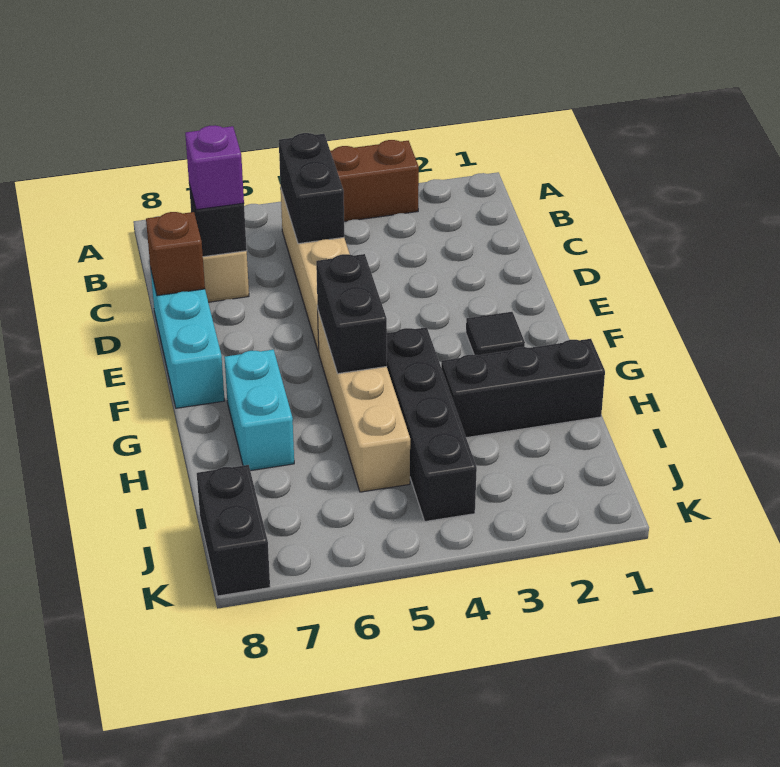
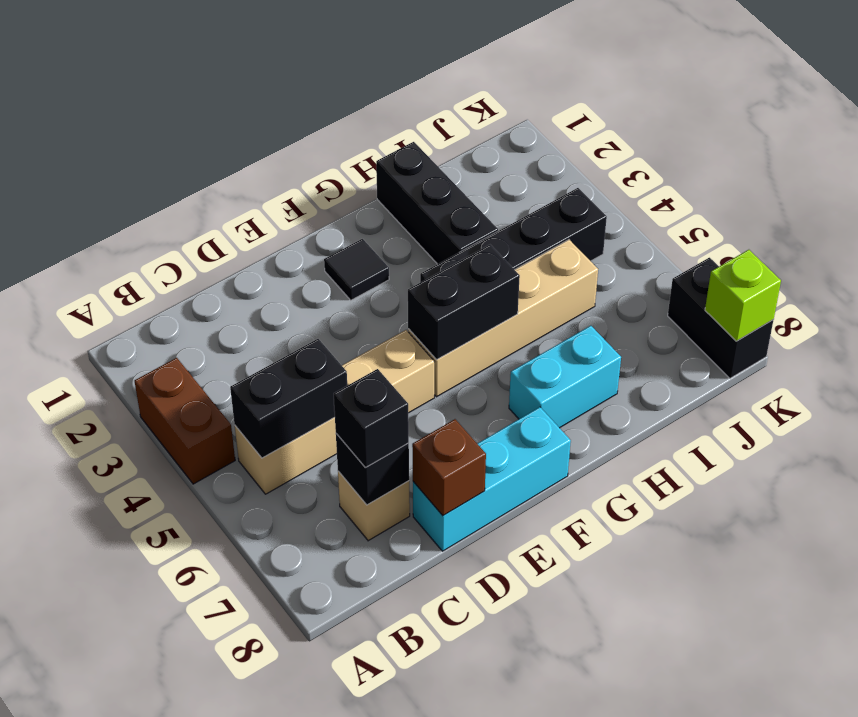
purple 1x1 brick [185,125,244,210] -> black 1x1 brick [334,369,409,467]
black 1x2 brick [197,465,270,596] -> black 1x2 brick turned to [668,258,773,378]
none -> lime 1x1 brick [705,250,781,341]

